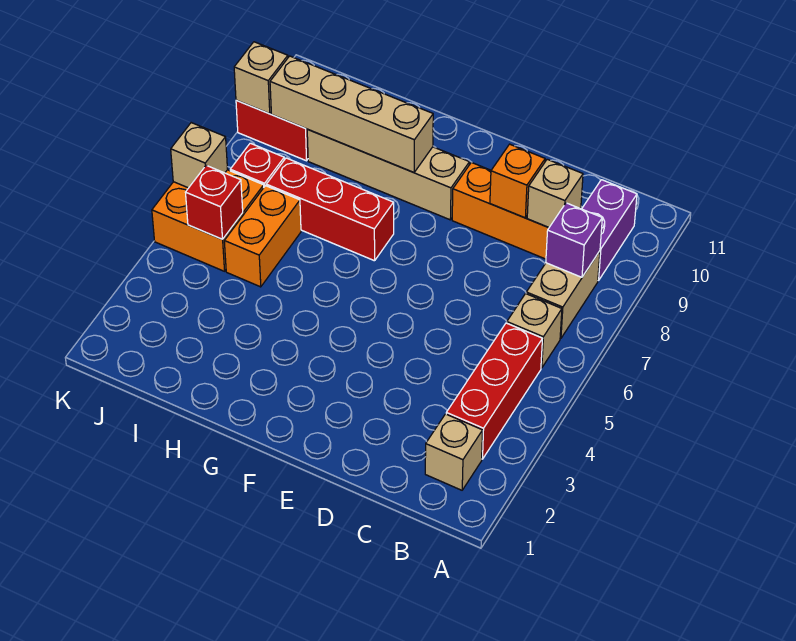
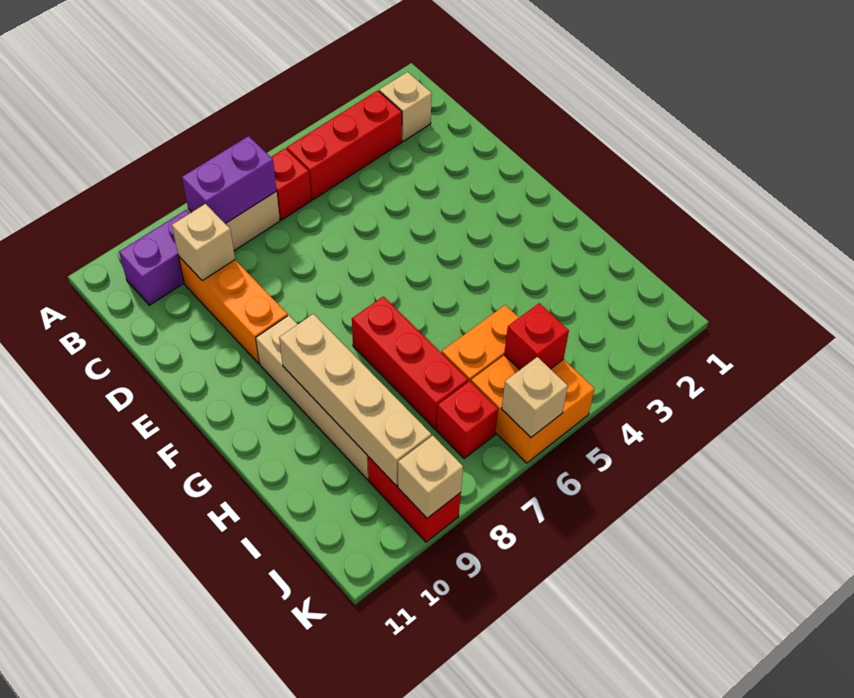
tan 1x1 brick [507,294,562,368] -> red 1x1 brick [271,148,311,220]
purple 1x1 brick [546,203,602,277] -> purple 1x2 brick [182,136,277,224]
orange 1x1 brick [490,144,545,218] -> none

